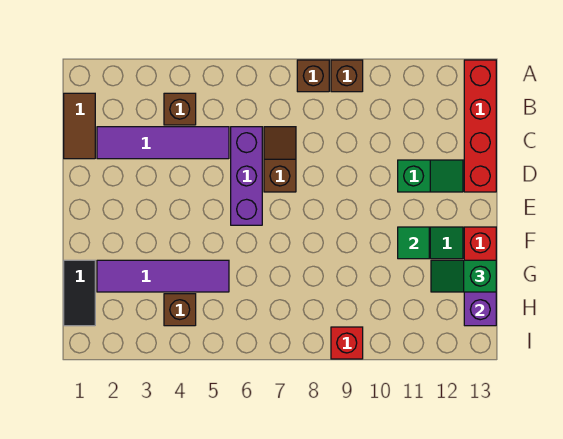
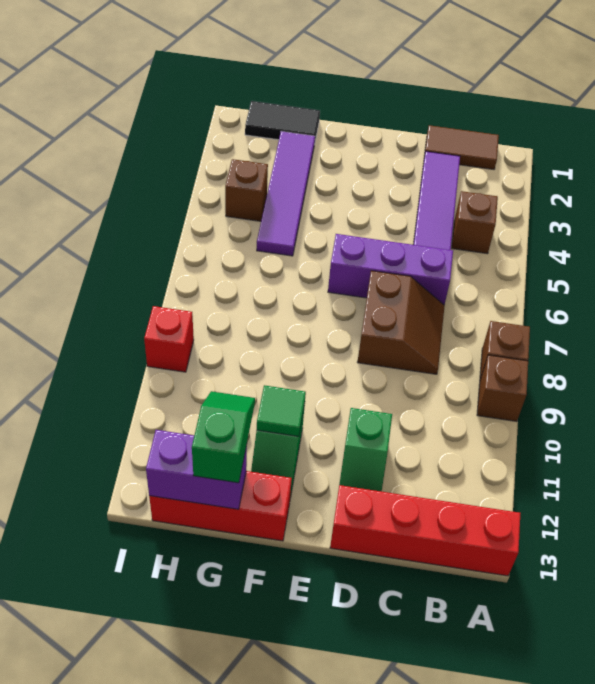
brown 1x2 slope [264,127,296,192] -> brown 2x2 slope [358,271,445,374]

